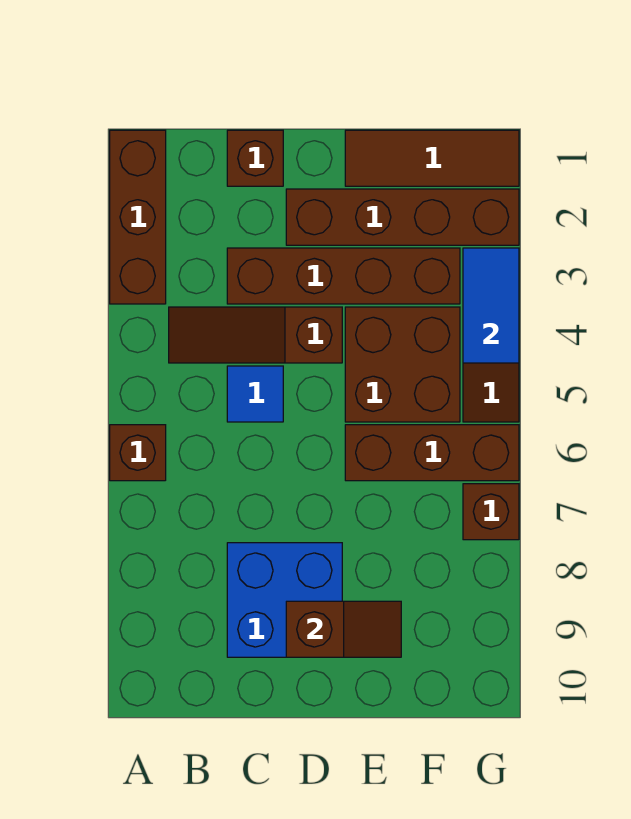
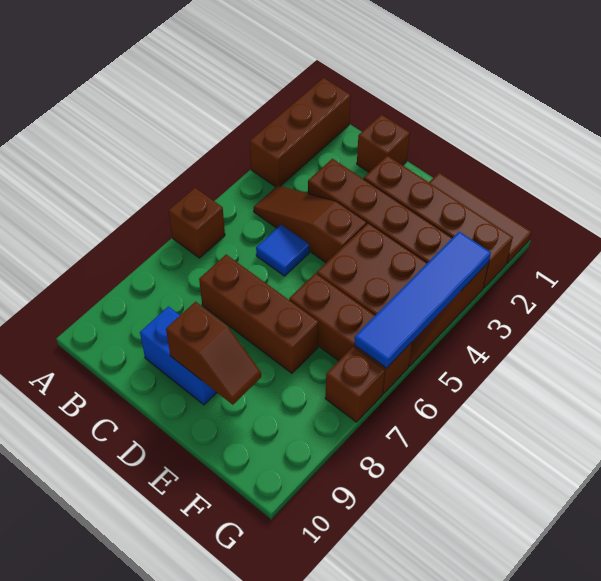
none -> brown 1x3 brick [199,255,318,373]
blue 2x2 brick [227,543,342,657] -> blue 1x2 brick [140,306,217,405]
blue 1x2 tile [463,248,519,363] -> blue 1x4 tile [354,232,491,368]

